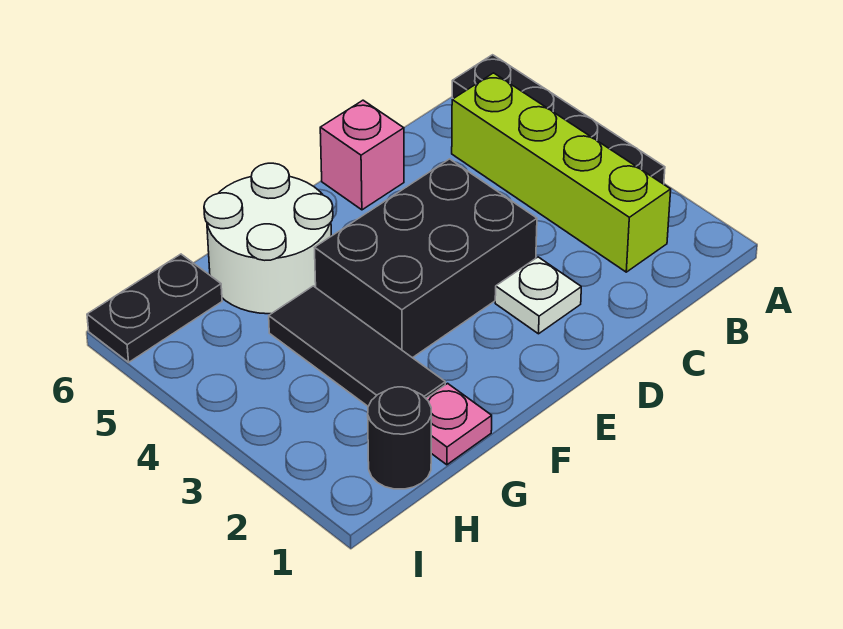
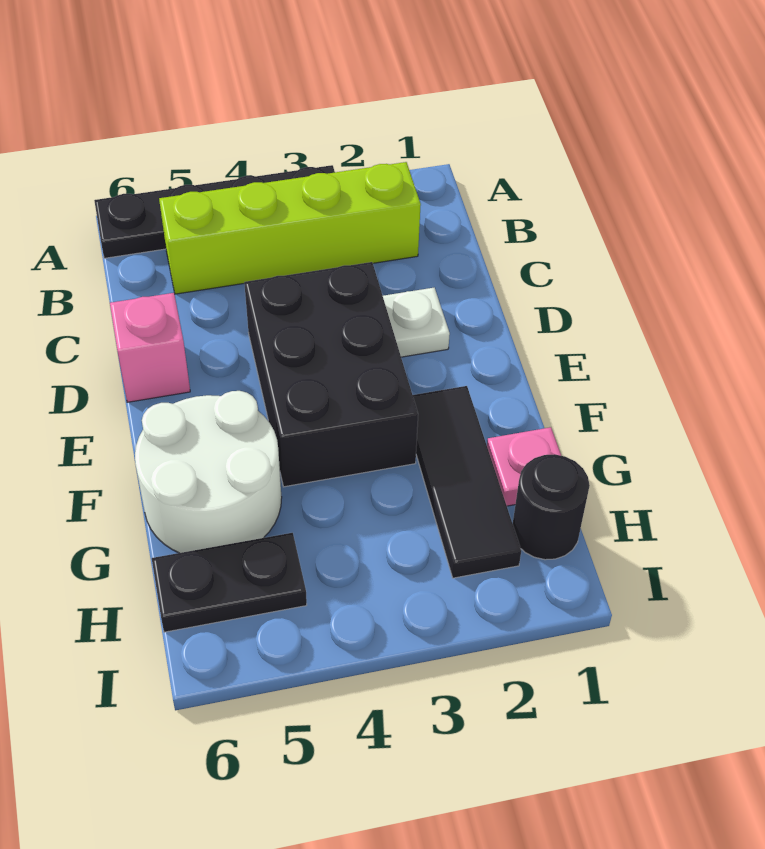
black 1x3 tile [269,286,445,406] -> black 1x3 tile turned to [413,386,521,578]
black 1x2 plate [87,254,222,362] -> black 1x2 plate turned to [152,533,307,632]

